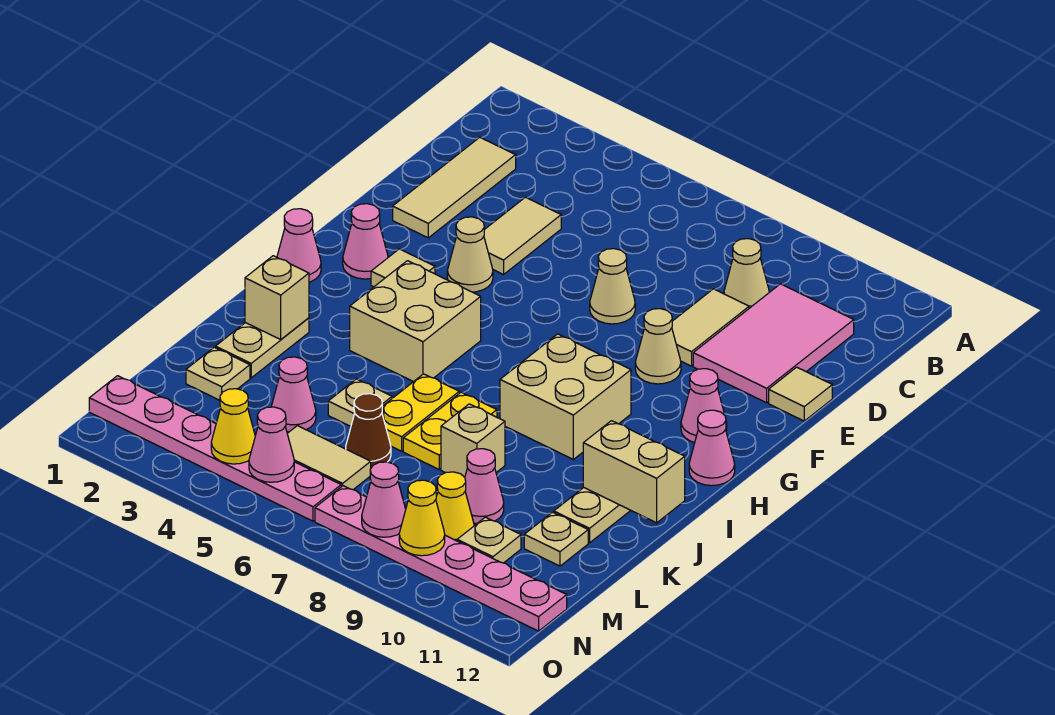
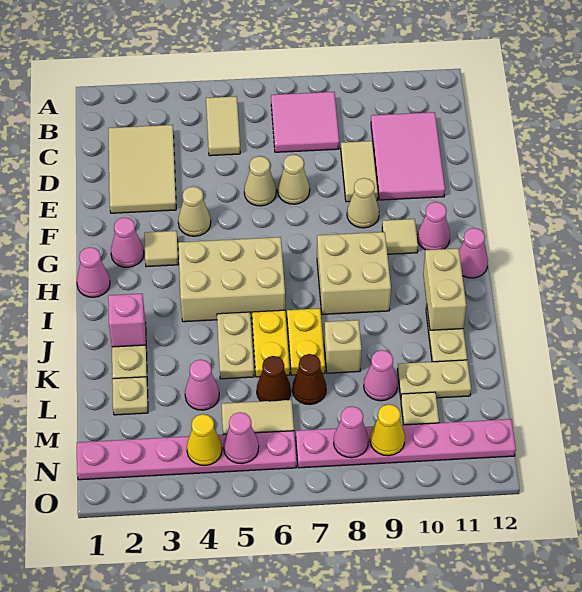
none -> pink 2x2 tile [271,92,339,152]
tan 1x3 tile [393,137,516,238] -> tan 2x3 tile [108,125,176,213]
tan 1x1 cone [724,239,769,308] -> tan 1x1 cone moved to [244,156,276,206]
tan 1x2 tile [484,197,561,275] -> tan 1x2 tile moved to [206,96,240,156]
tan 1x1 tile [769,367,832,421] -> tan 1x1 tile moved to [382,219,418,254]
tan 2x2 brick [350,261,481,382] -> tan 2x3 brick [178,237,285,322]
tan 1x1 brick [245,256,309,339] -> pink 1x1 brick [108,294,146,347]
tan 1x2 brick [583,421,685,523] -> tan 1x2 brick turned to [423,248,466,330]
tan 1x1 plate [328,379,392,426] -> tan 1x2 plate [217,312,254,379]
none -> brown 1x1 cone [292,354,326,405]
tan 1x1 plate [524,512,588,566] -> tan 1x2 plate [398,360,471,398]
yellow 1x1 cone [436,472,474,541] -> none

